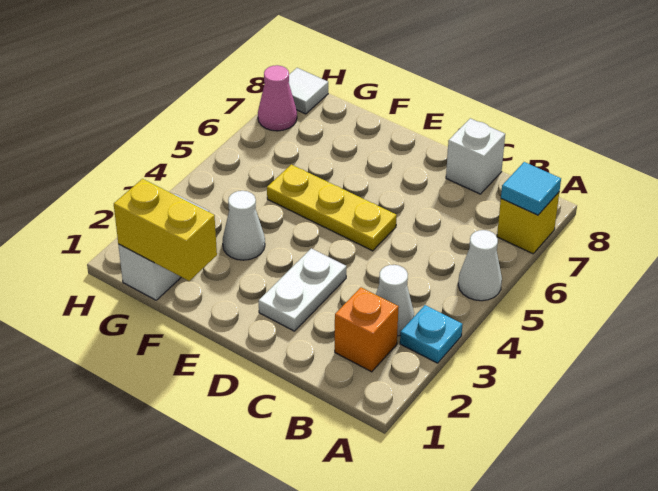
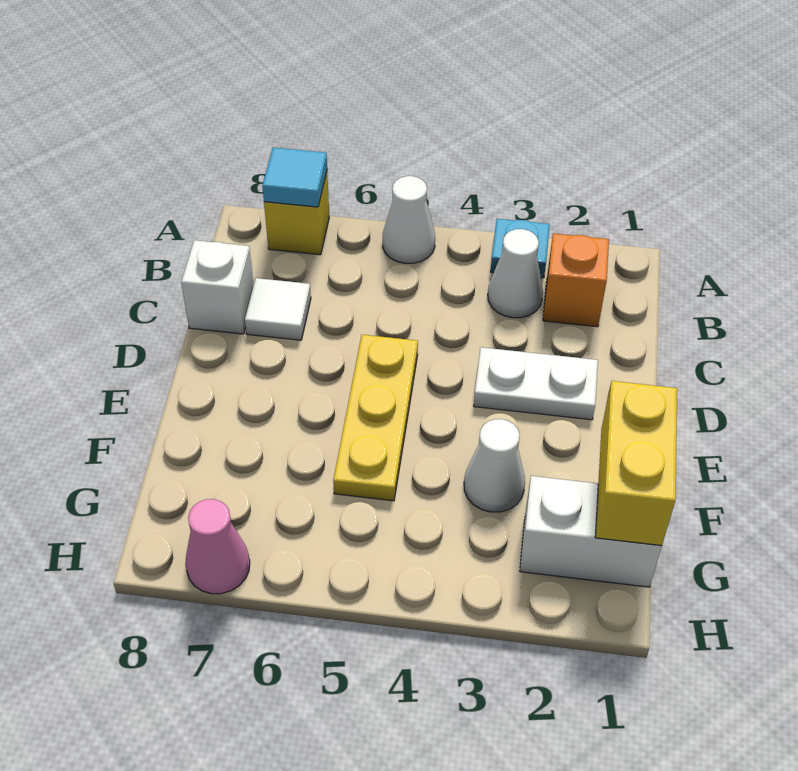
white 1x1 tile [289,68,328,114] -> white 1x1 tile moved to [245,278,311,340]

